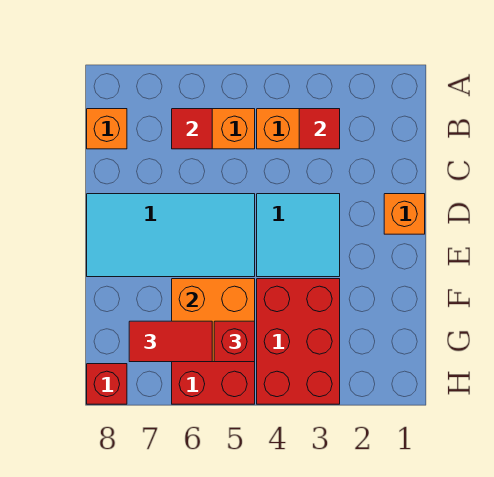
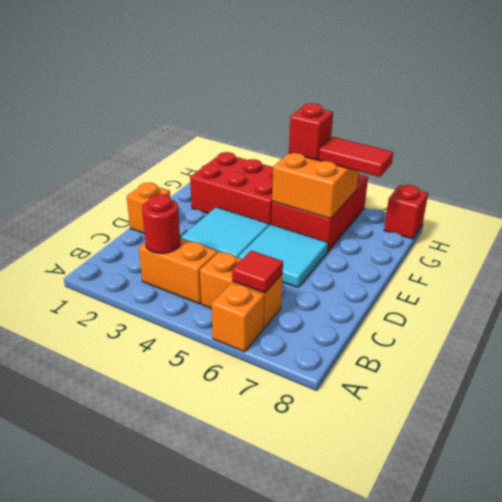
red 1x1 tile [299,109,340,149] -> red 1x1 round brick [142,194,180,254]
orange 1x1 brick [87,109,127,149] -> orange 1x1 brick moved to [212,283,264,352]
cyan 2x4 tile [87,194,255,277] -> cyan 2x2 tile [239,224,328,287]
red 2x3 brick [257,279,340,404] -> red 2x3 brick turned to [190,152,273,225]

